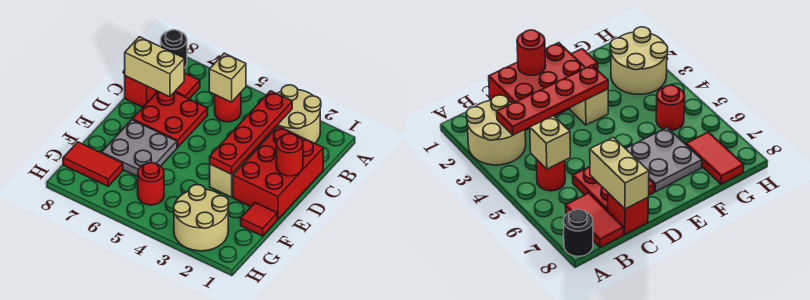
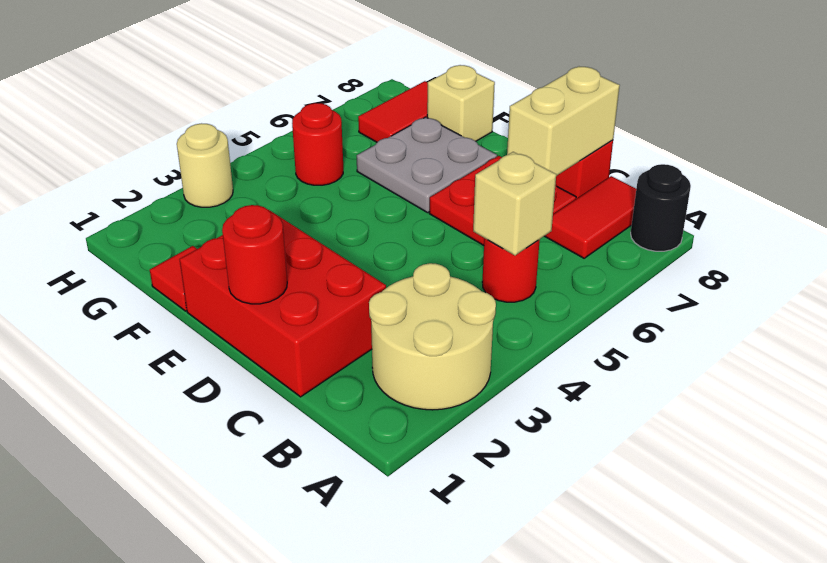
red 1x4 plate [210,91,292,174] -> none
tan 1x1 brick [210,159,246,197] -> tan 1x1 brick moved to [427,65,495,141]
tan 2x2 round brick [174,185,229,251] -> tan 1x1 round brick [177,123,233,207]

